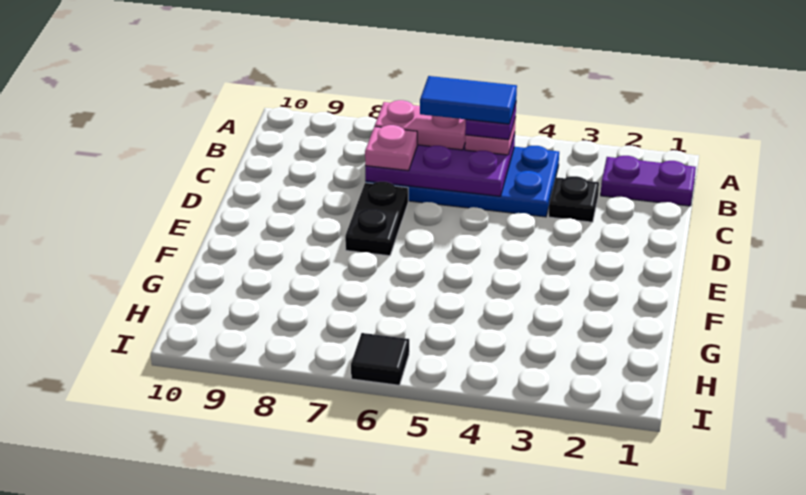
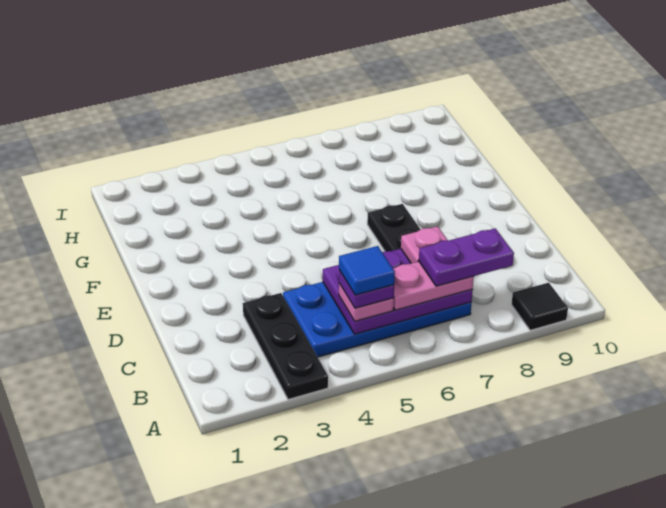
purple 1x2 plate [601,156,696,206] -> purple 1x2 plate moved to [419,228,514,286]
blue 1x2 tile [420,76,517,124] -> blue 1x1 tile [339,246,395,295]
black 1x1 plate [549,176,599,222] -> black 1x3 plate [243,293,328,399]
black 1x1 tile [351,333,409,385] -> black 1x1 tile moved to [512,283,568,330]

